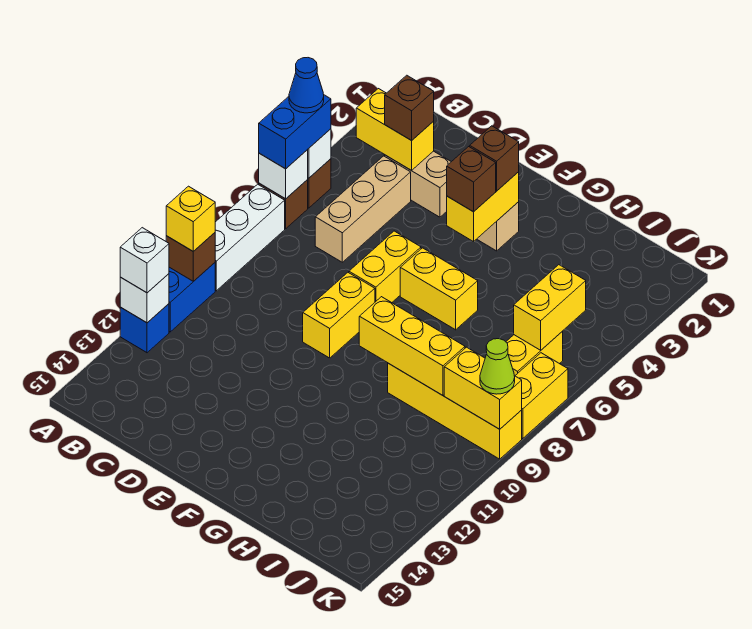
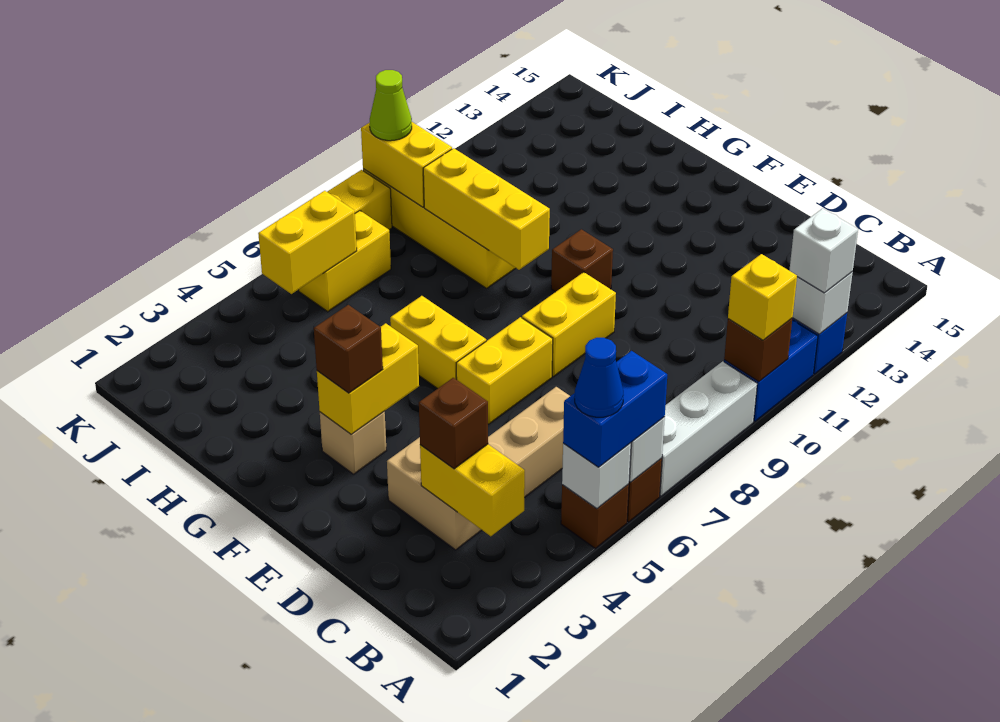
brown 1x1 brick [447,147,496,212] -> brown 1x1 brick moved to [551,229,613,292]

